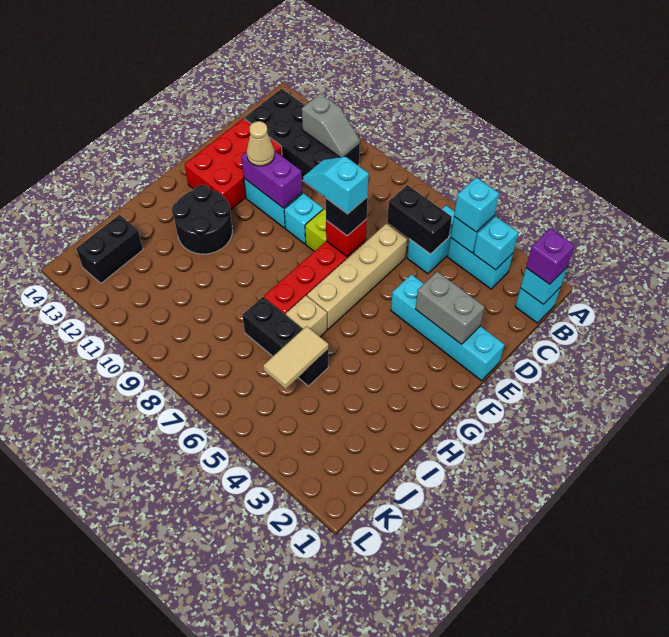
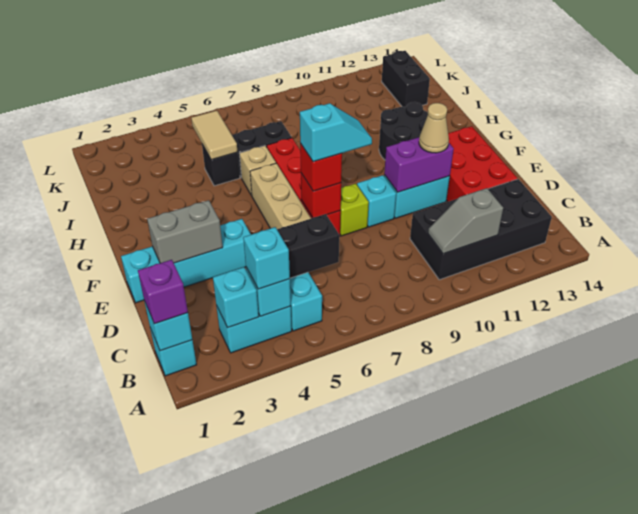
black 1x1 brick [326,197,368,236] -> red 1x1 brick [300,144,342,191]

